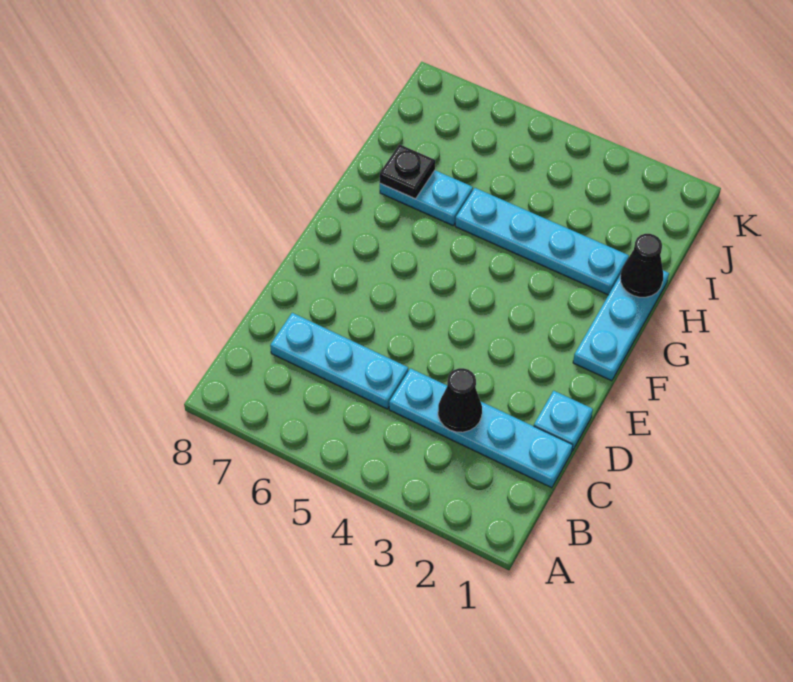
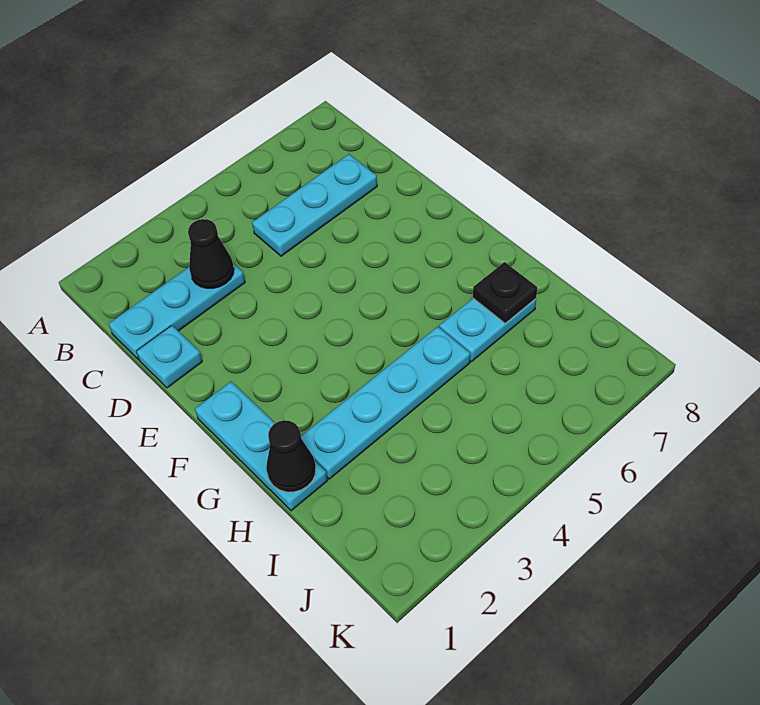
cyan 1x4 plate [389,368,573,488] -> cyan 1x3 plate [109,263,245,360]

